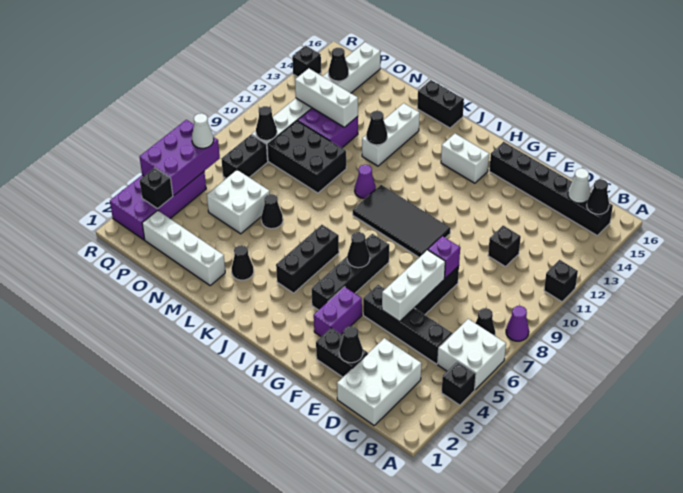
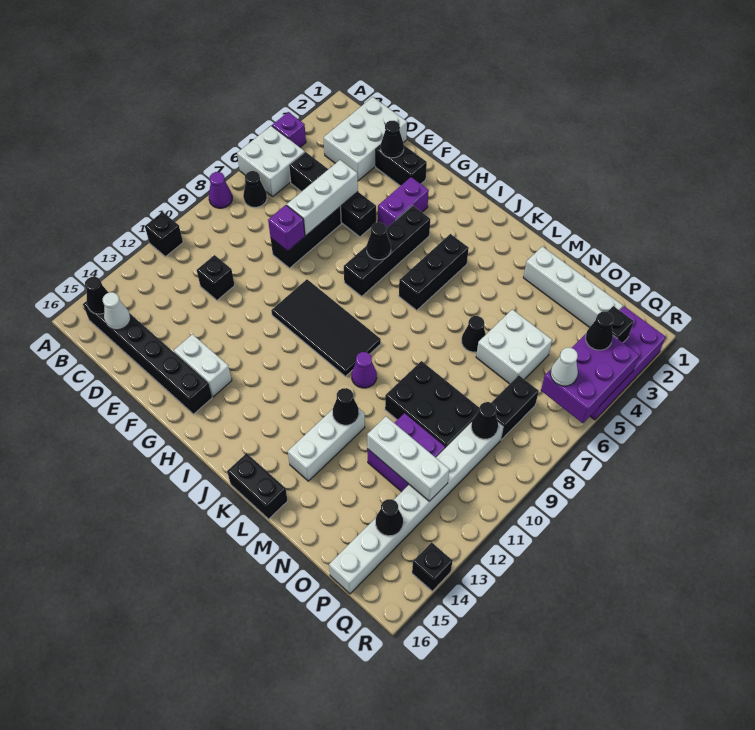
black 1x1 brick [442,361,476,405] -> purple 1x1 brick [272,112,306,147]
white 1x2 brick [441,134,489,183] -> white 1x2 brick moved to [174,334,232,397]
black 1x1 cone [231,245,254,280] -> black 1x1 cone moved to [585,312,613,350]

